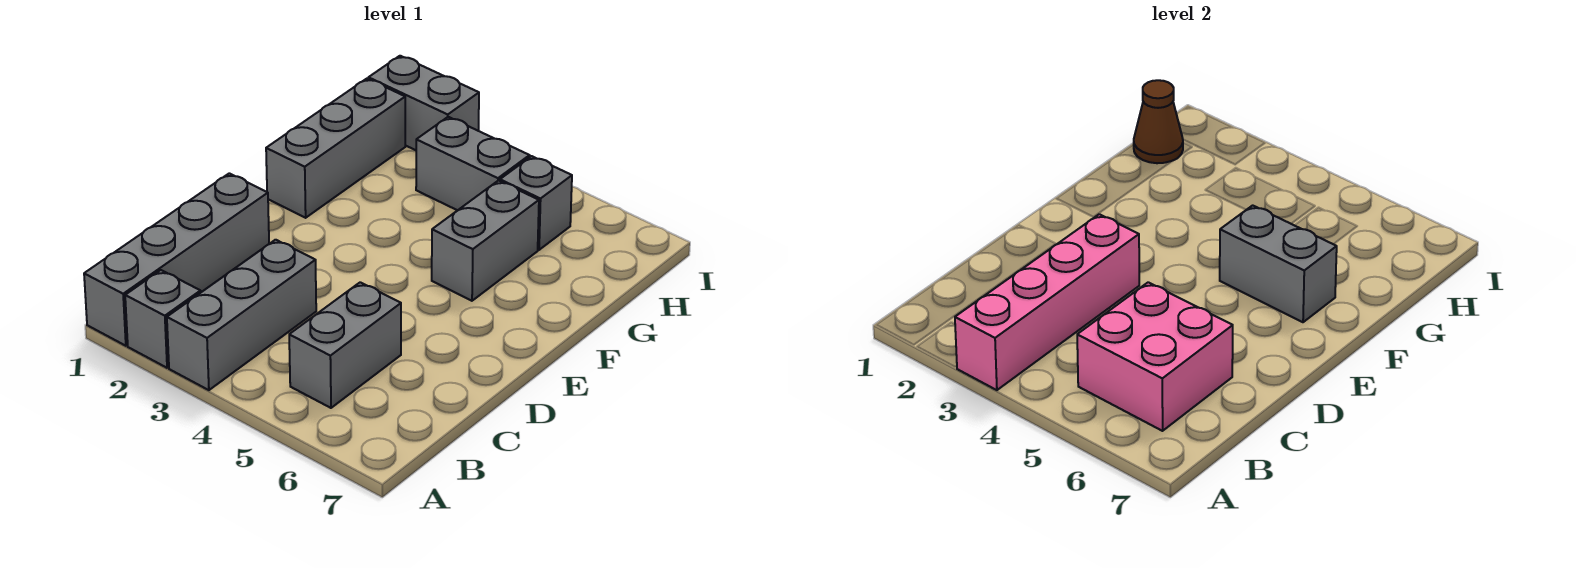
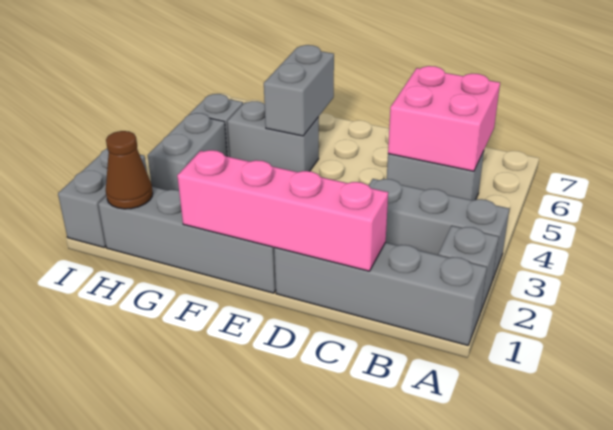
pink 1x4 brick [955,214,1139,390] -> pink 1x4 brick moved to [177,150,388,271]
grey 1x3 brick [266,79,405,218] -> grey 1x4 brick [98,187,276,293]

